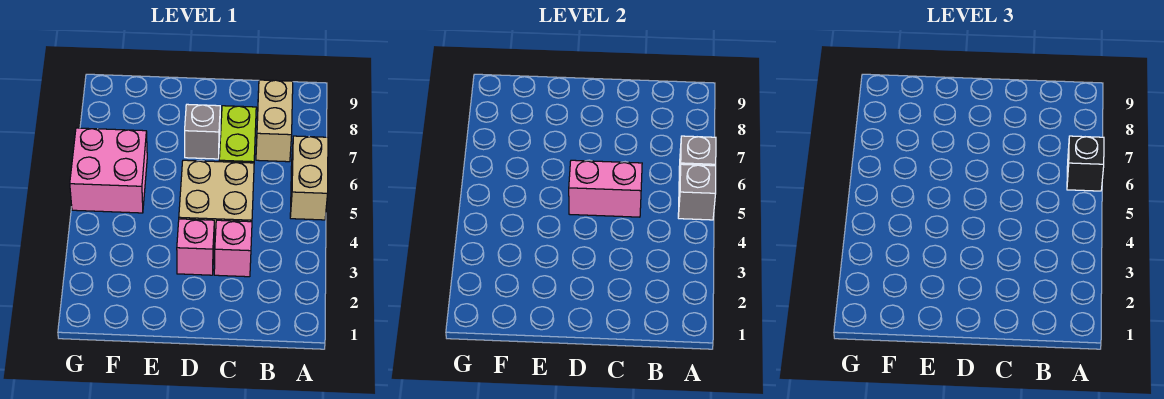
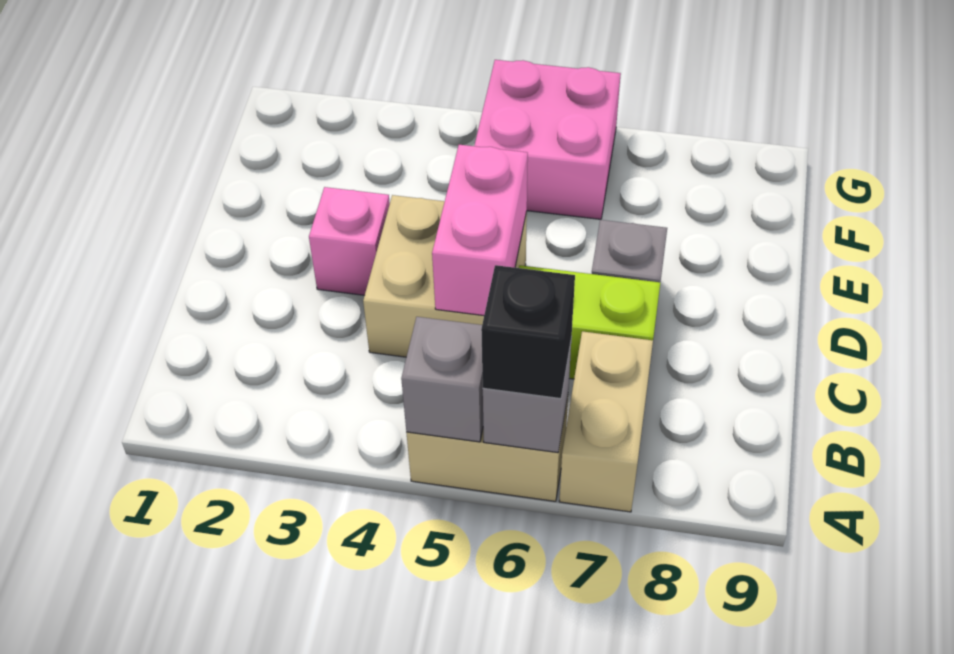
tan 1x2 brick [256,80,293,162] -> tan 1x2 brick turned to [559,331,653,512]
pink 1x1 brick [214,220,252,277] -> none

